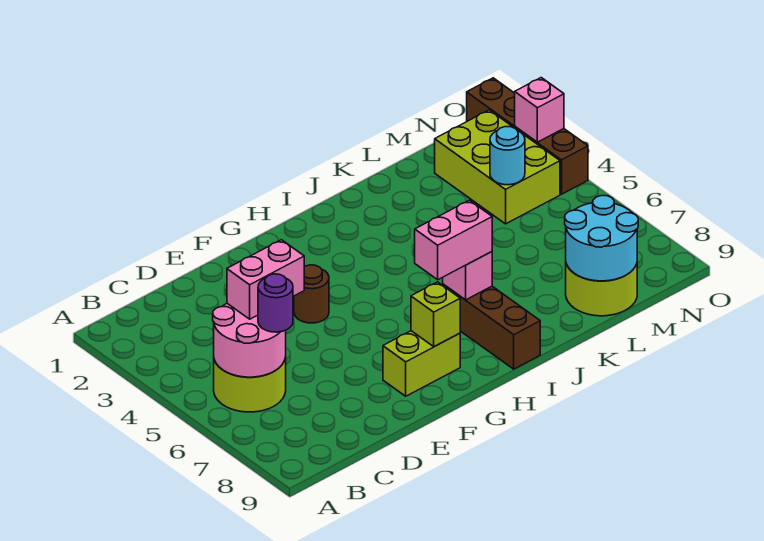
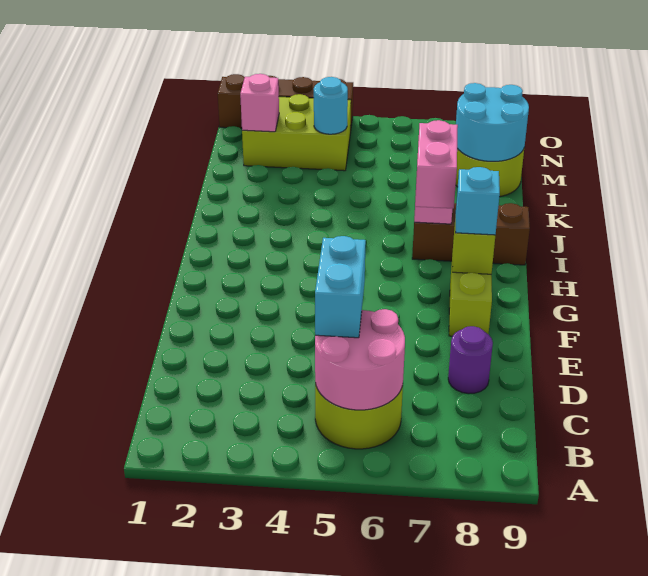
pink 1x2 brick [227,240,304,319] -> cyan 1x2 brick [315,236,366,338]
purple 1x1 round brick [258,274,293,332] -> purple 1x1 round brick moved to [448,326,493,394]
brown 1x1 round brick [294,265,329,323] -> none
none -> cyan 1x1 brick [455,167,500,235]
pink 1x1 brick [515,78,564,142] -> pink 1x1 brick moved to [240,74,279,132]

